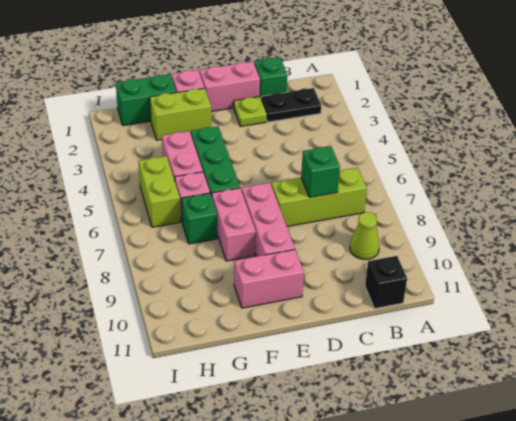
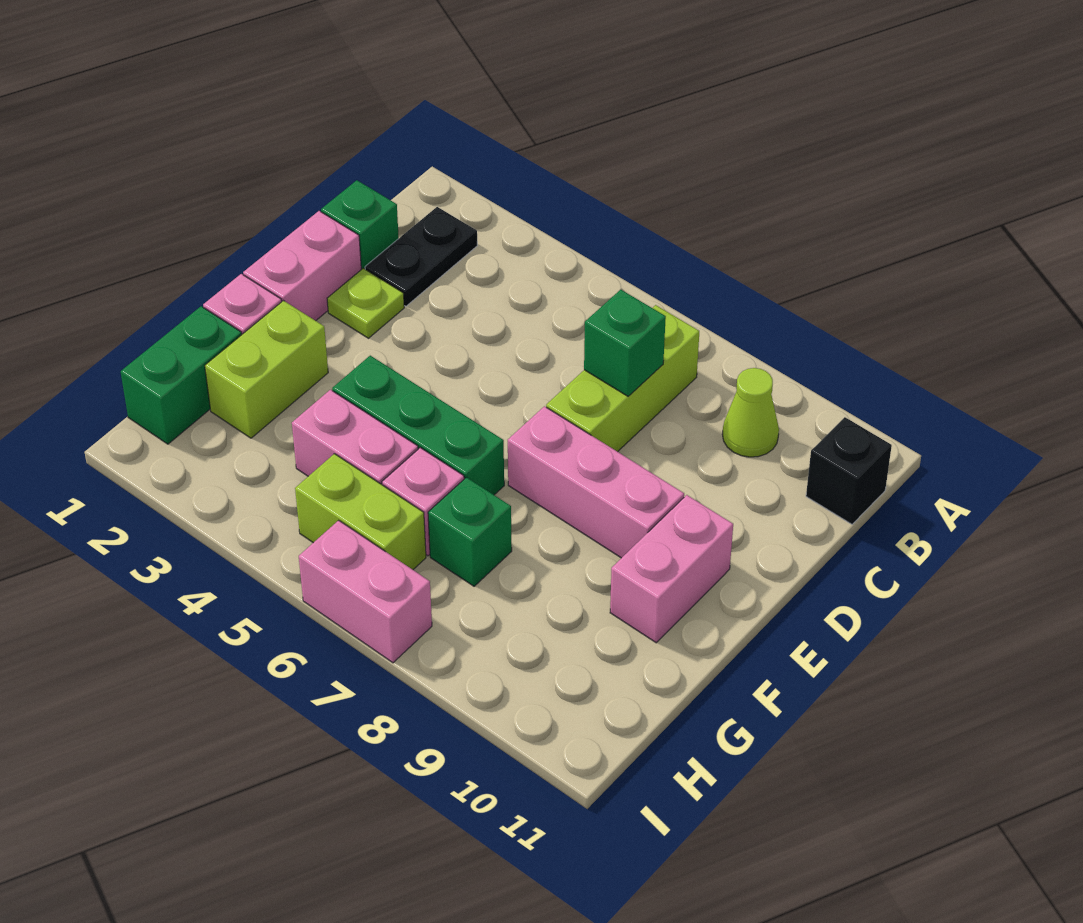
pink 1x2 brick [212,188,256,261] -> pink 1x2 brick moved to [299,520,432,663]

